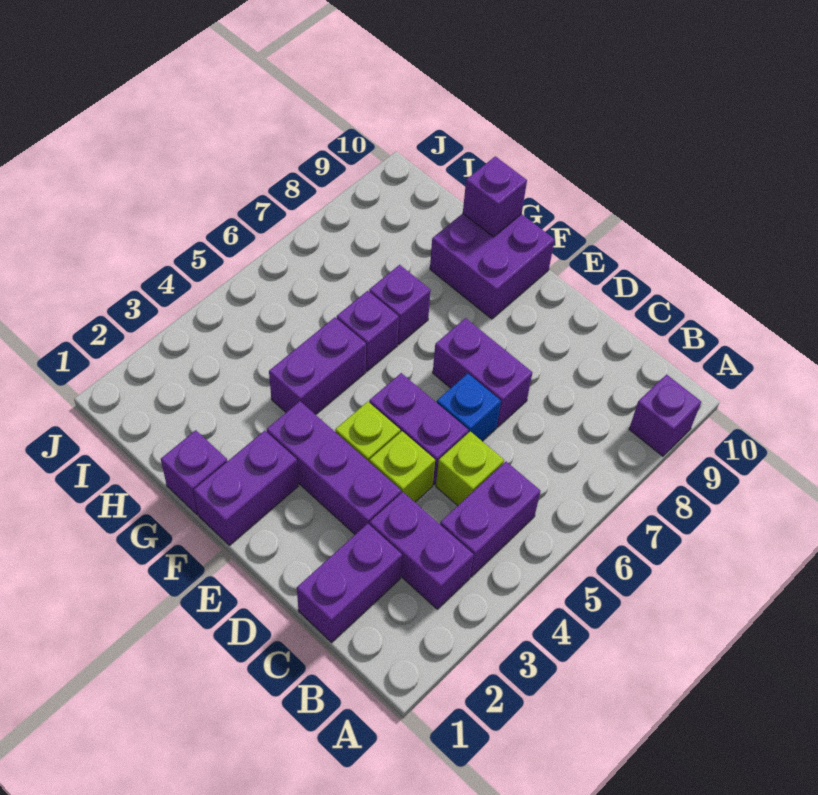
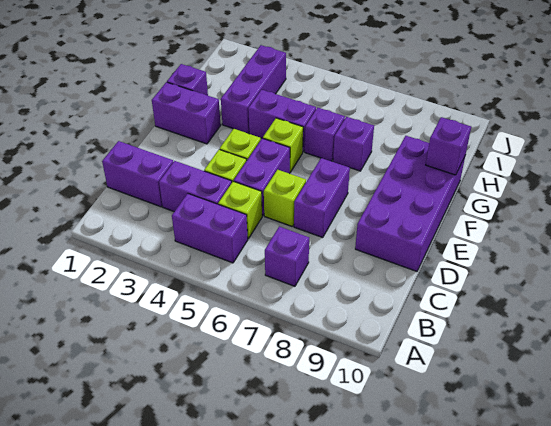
purple 1x1 brick [629,375,701,456] -> purple 1x1 brick moved to [265,226,309,286]
purple 1x2 brick [369,492,474,609] -> purple 1x2 brick turned to [159,161,232,212]
purple 1x3 brick [267,401,401,534] -> purple 1x3 brick moved to [221,45,286,133]
blue 1x1 brick [437,374,501,441] -> lime 1x1 brick [264,170,306,227]
none -> lime 1x1 brick [263,118,303,172]
purple 2x2 brick [430,214,555,319] -> purple 2x4 brick [355,136,465,271]

